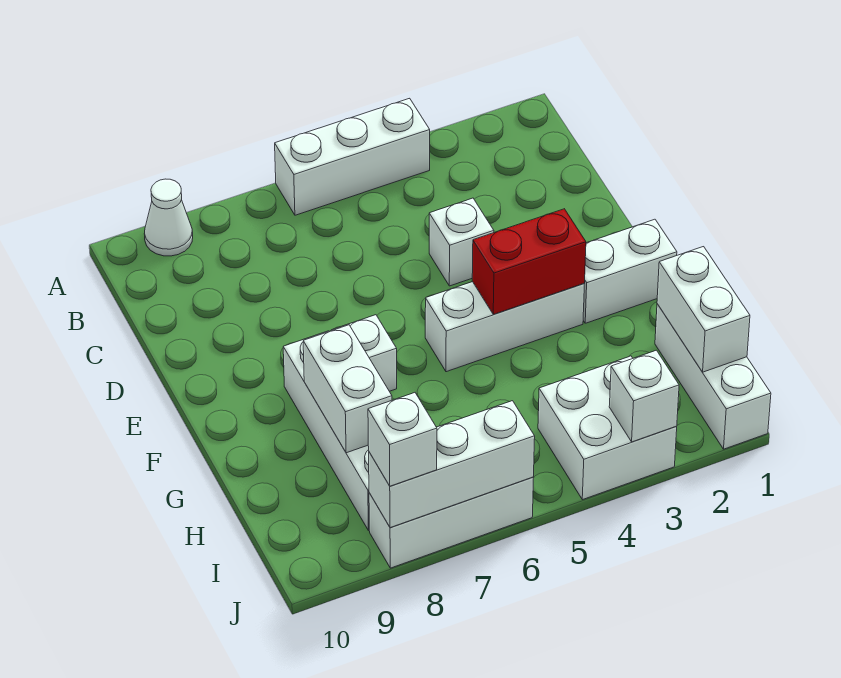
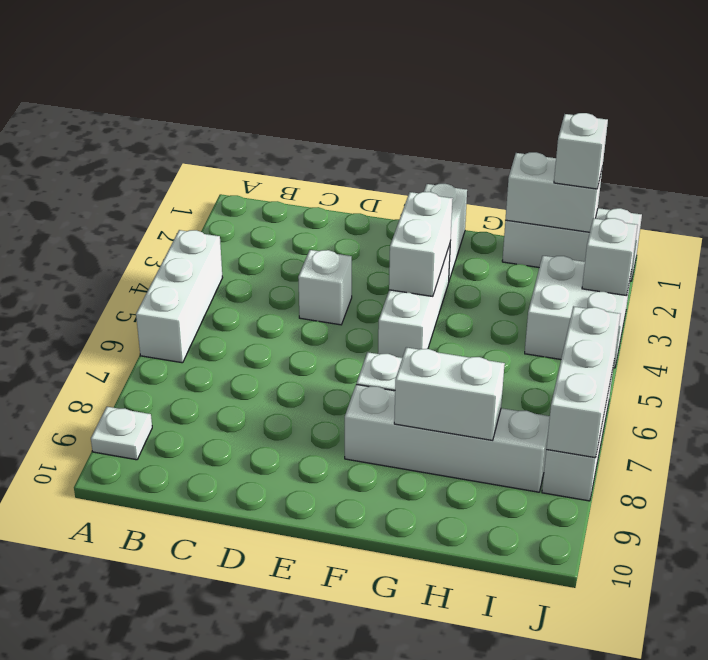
white 1x1 cone [144,179,193,256] -> white 1x1 plate [91,407,152,460]
red 1x2 brick [472,209,586,314] -> white 1x2 brick [389,192,453,296]
white 1x1 brick [368,393,437,486] -> white 1x1 brick moved to [554,113,608,189]

